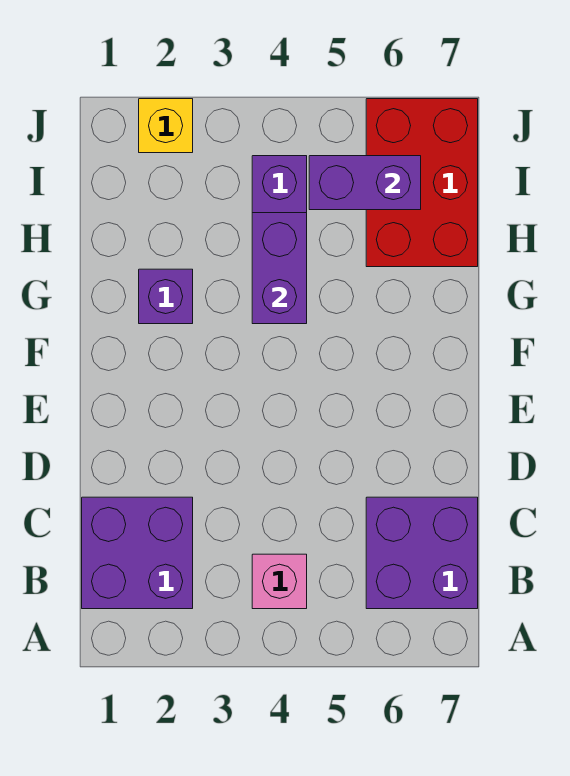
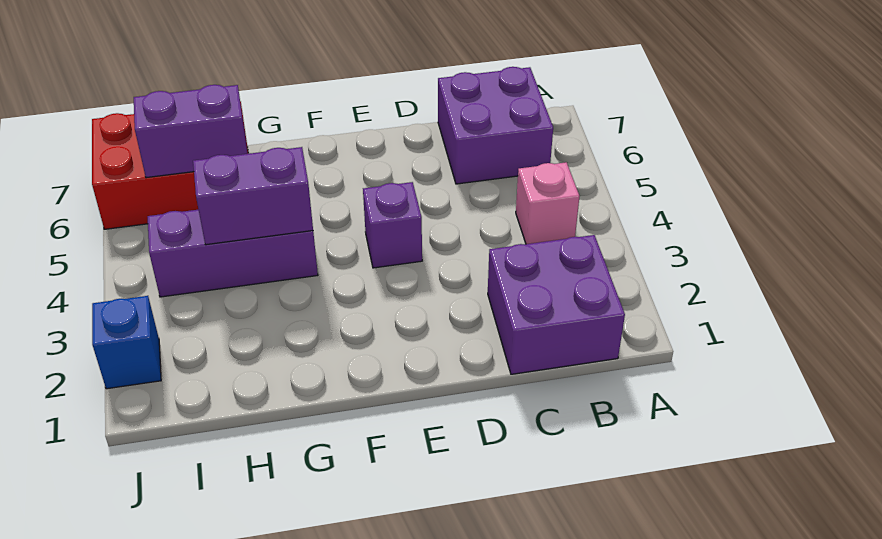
purple 1x1 brick [139,269,193,324] -> purple 1x1 brick moved to [363,182,422,268]
purple 1x2 brick [309,156,421,210] -> purple 1x2 brick turned to [134,85,247,178]
yellow 1x1 brick [139,99,193,153] -> blue 1x1 brick [92,296,161,389]

